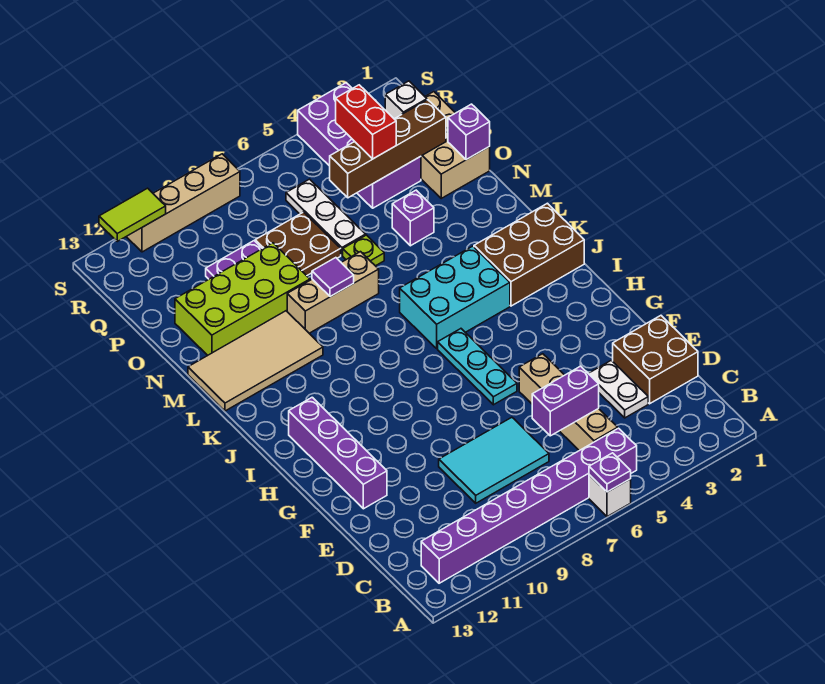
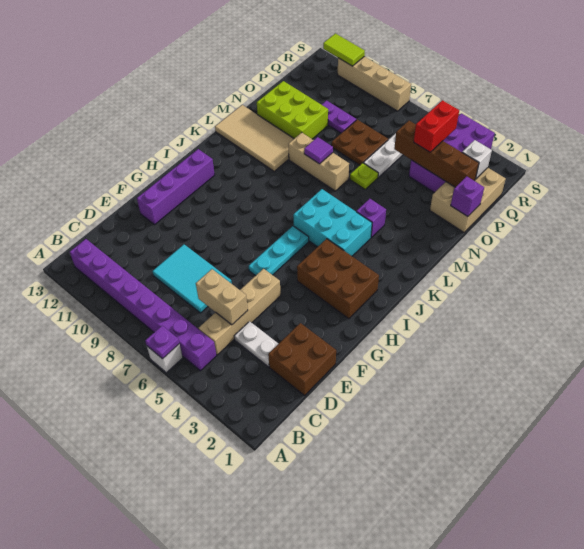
white 1x2 plate [588,360,648,418] -> white 1x2 plate turned to [234,321,278,367]
purple 1x2 brick [532,366,599,436] -> tan 1x2 brick [196,269,248,325]
brown 2x3 brick [474,203,584,306] -> brown 2x3 brick moved to [297,239,379,319]
purple 1x1 brick [392,190,434,246] -> purple 1x1 brick moved to [356,199,386,238]
lime 2x4 brick [175,243,310,355] -> lime 2x3 brick [257,81,328,139]

